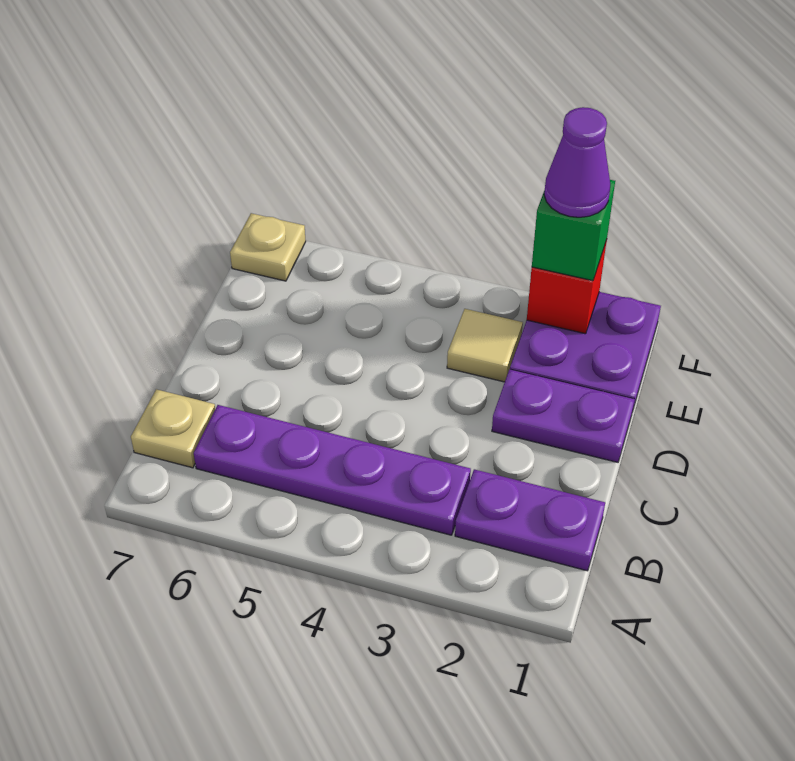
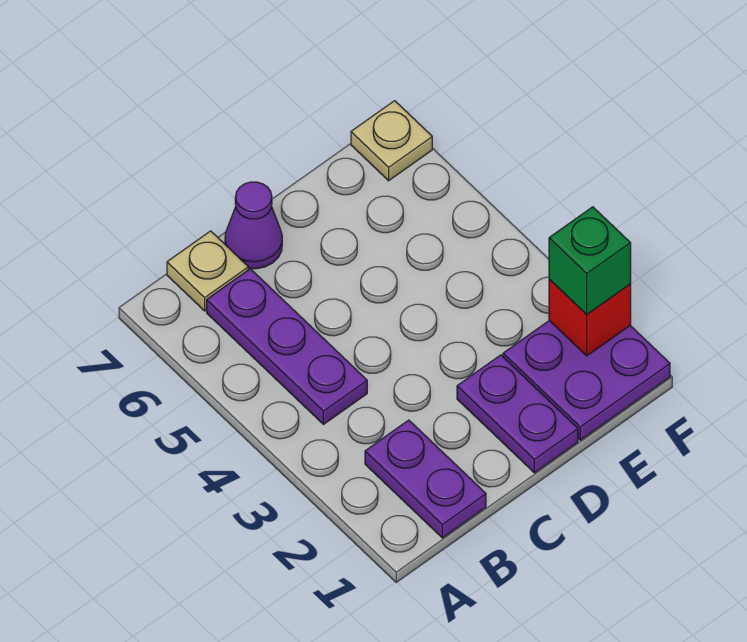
purple 1x4 plate [194,405,471,535] -> purple 1x3 plate [207,269,367,424]
tan 1x1 tile [447,309,523,382] -> none
purple 1x1 cone [544,107,610,217] -> purple 1x1 cone moved to [225,182,282,269]

